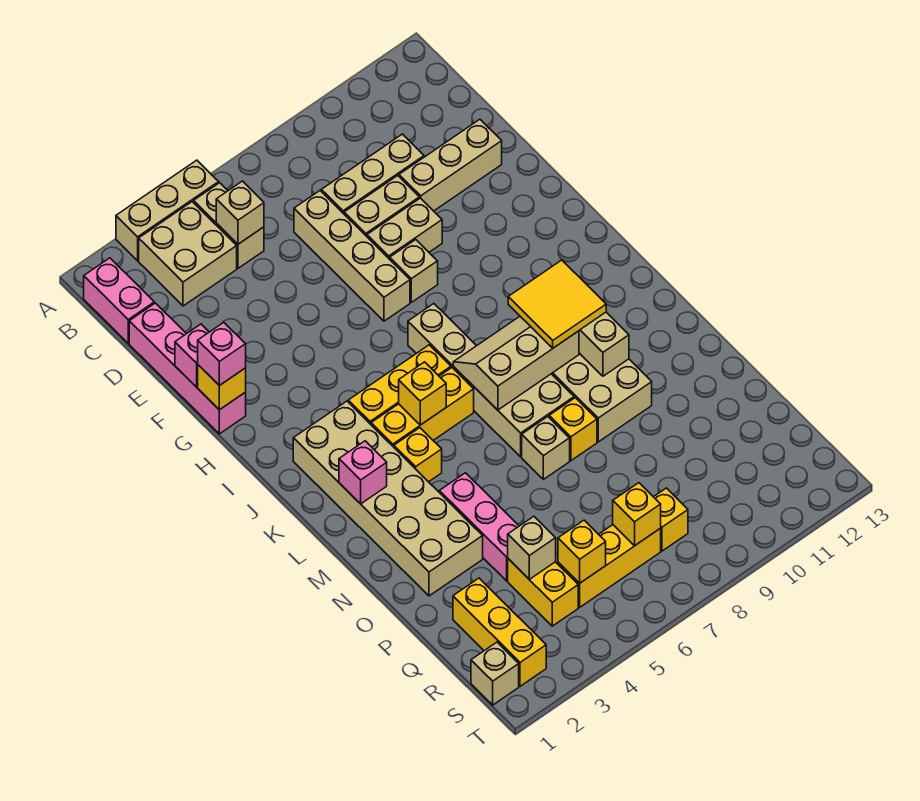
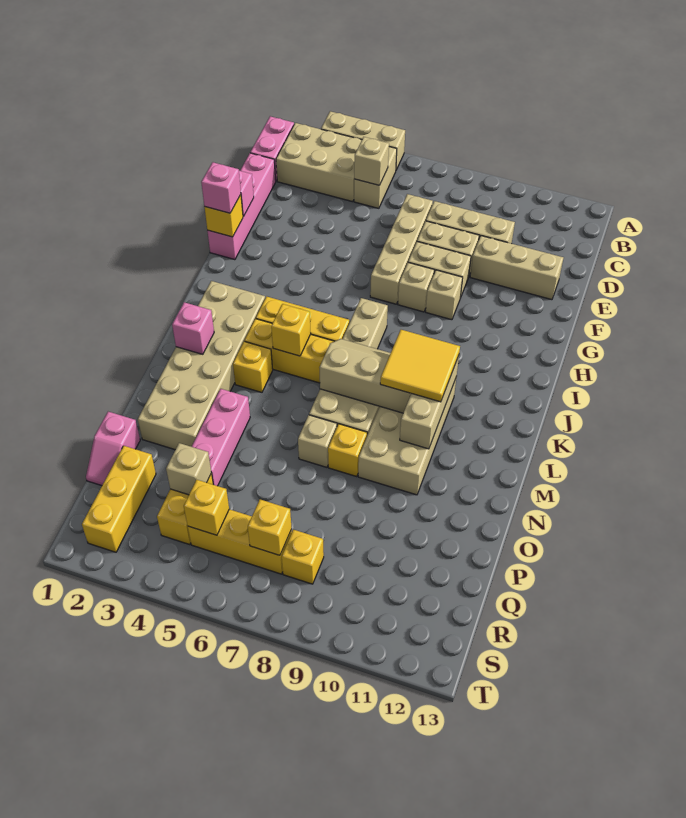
tan 2x2 brick [139,202,237,306] -> tan 2x3 brick [276,123,362,202]
none -> pink 1x2 slope [86,412,140,486]
tan 1x1 brick [471,642,519,705] -> tan 1x1 brick moved to [426,270,463,320]

